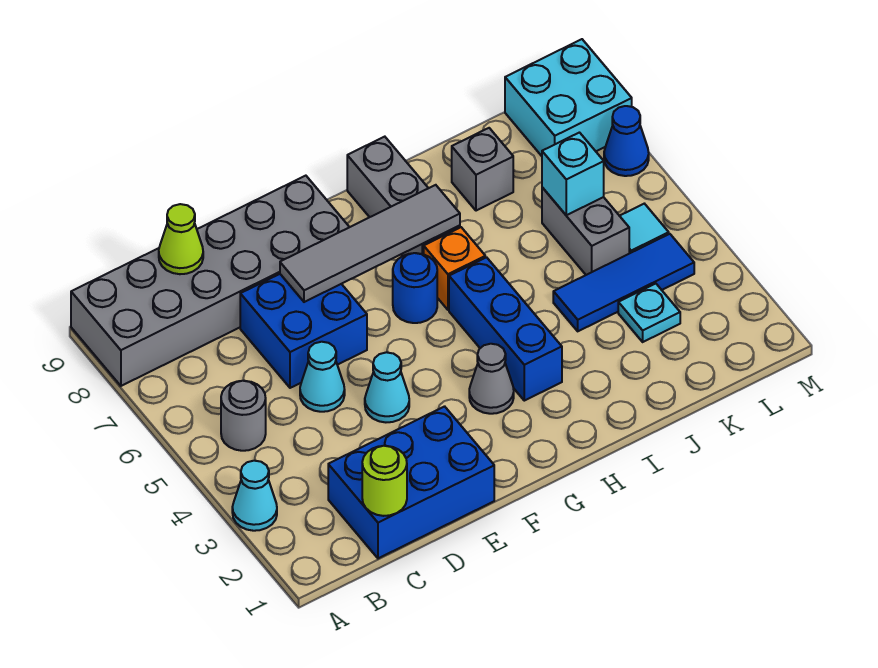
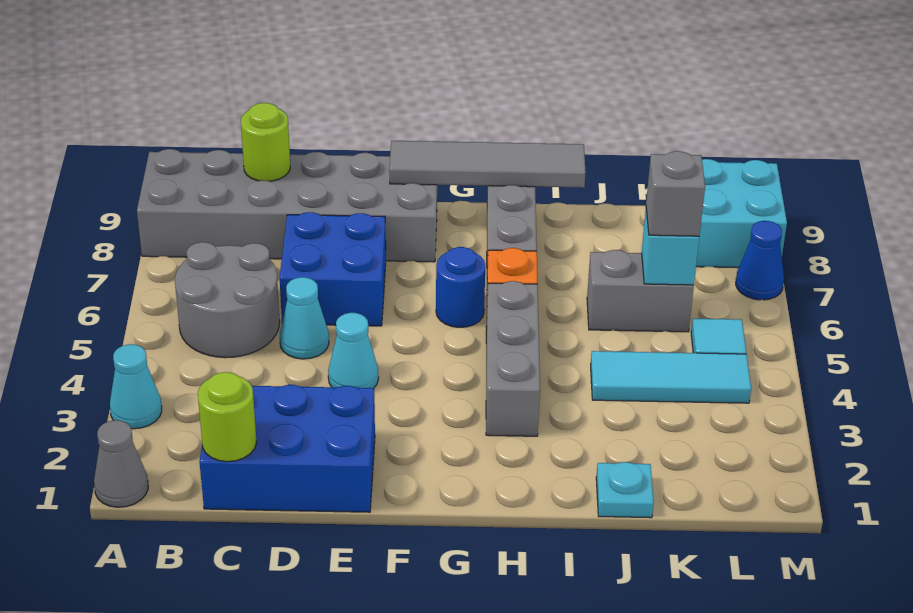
grey 1x1 round brick [221,381,266,451] -> grey 2x2 round brick [175,242,280,358]
lime 1x1 cone [159,204,203,274] -> lime 1x1 round brick [241,103,290,181]
grey 1x4 tile [280,185,460,302] -> grey 1x4 tile moved to [389,141,586,188]
grey 1x1 cone [469,344,514,414] -> grey 1x1 cone moved to [94,420,148,507]
blue 1x3 brick [449,257,562,401] -> grey 1x3 brick [486,281,540,436]
blue 1x3 tile [553,234,694,331] -> cyan 1x3 tile [591,351,751,403]
grey 1x1 brick [452,128,513,211] -> grey 1x1 brick moved to [646,151,705,236]
cyan 1x1 plate [618,284,680,342] -> cyan 1x1 plate moved to [596,462,654,518]
grey 1x2 brick [542,187,629,275] -> grey 1x2 brick turned to [587,250,694,332]

